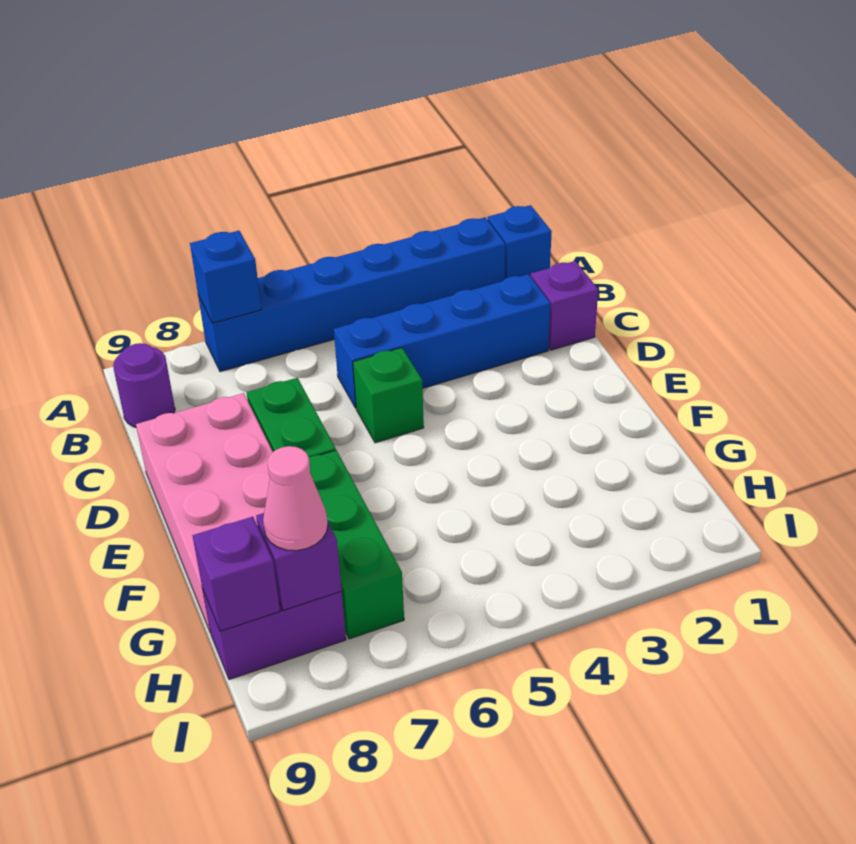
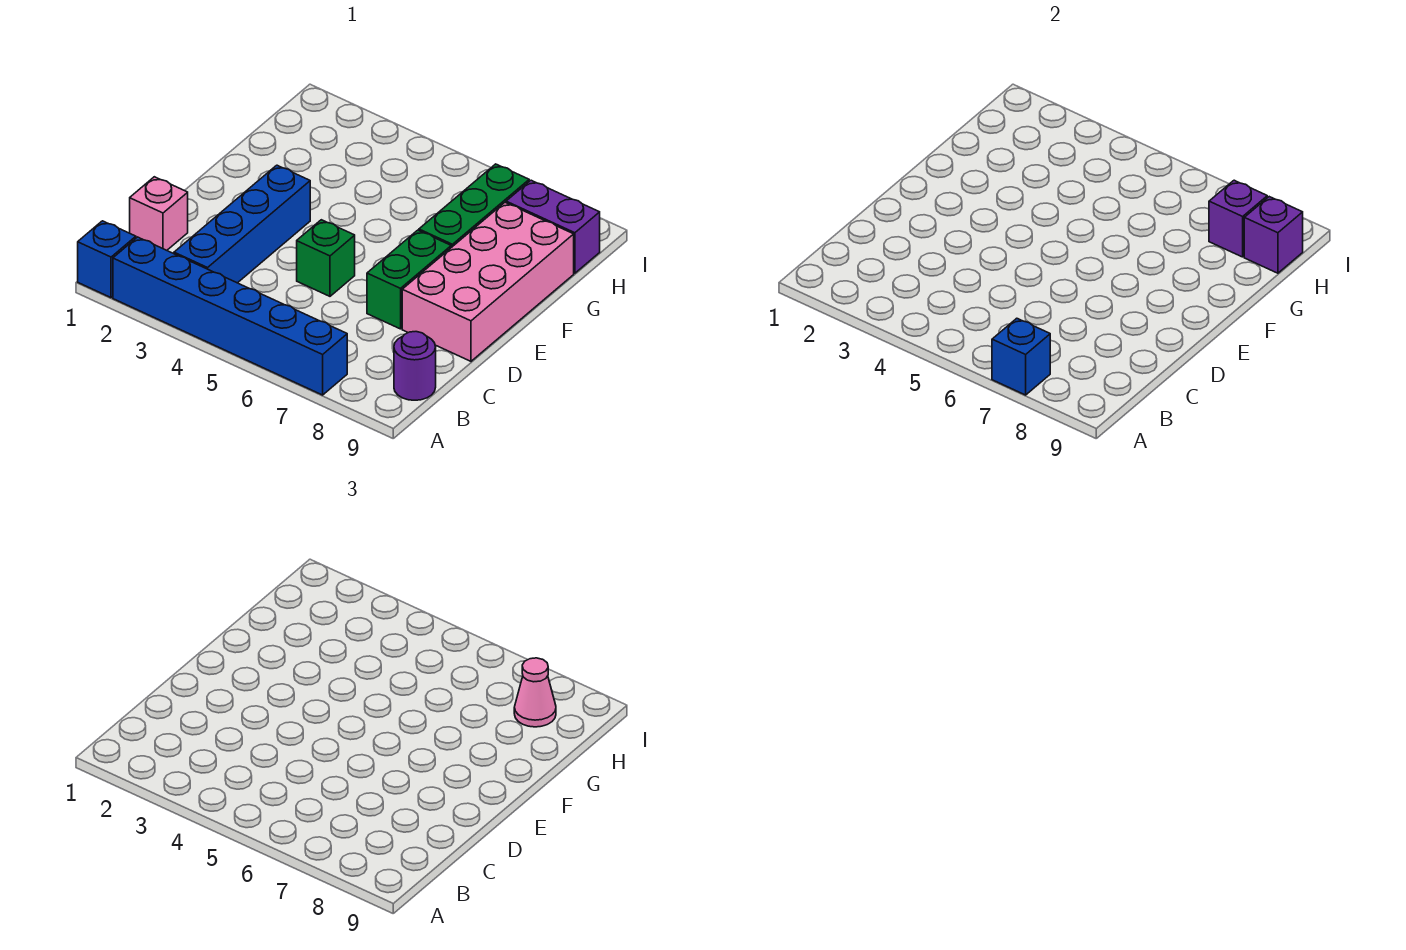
purple 1x1 brick [531,261,598,350] -> pink 1x1 brick [130,177,188,250]
blue 1x4 brick [334,274,550,408] -> blue 1x4 brick turned to [174,165,310,283]

